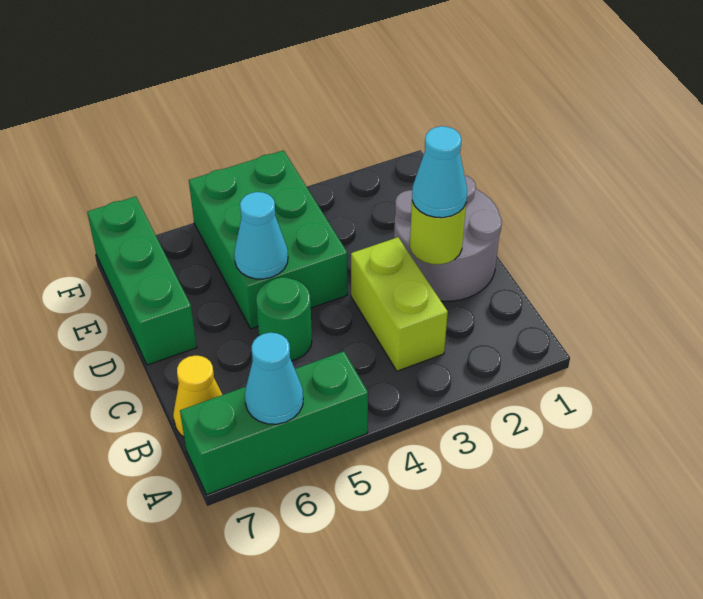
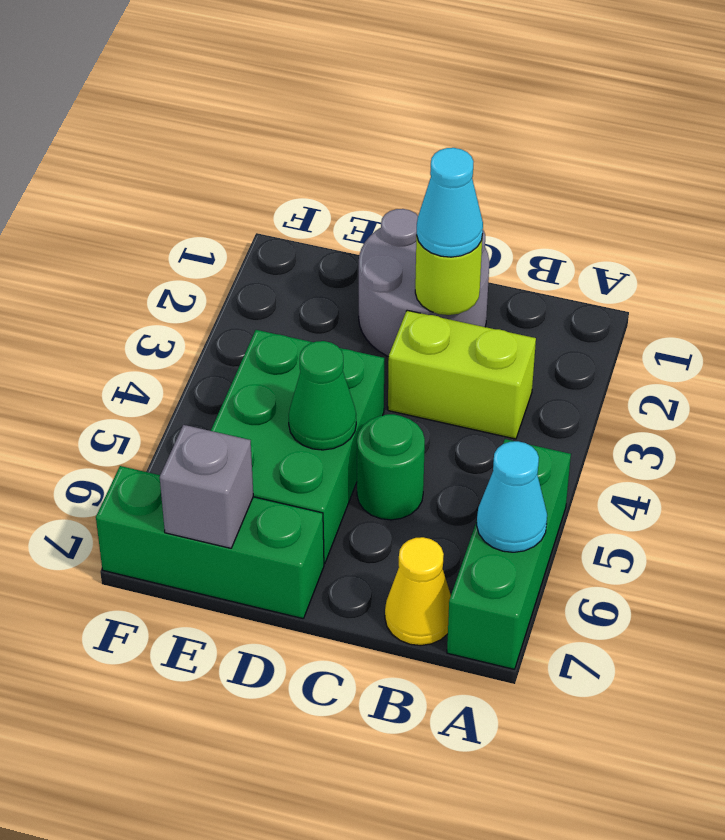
green 2x3 brick [189,150,348,329] -> green 2x3 brick turned to [211,330,384,564]
cyan 1x1 cone [234,192,288,279] -> green 1x1 cone [288,341,356,450]
none -> grey 1x1 brick [160,425,253,548]

